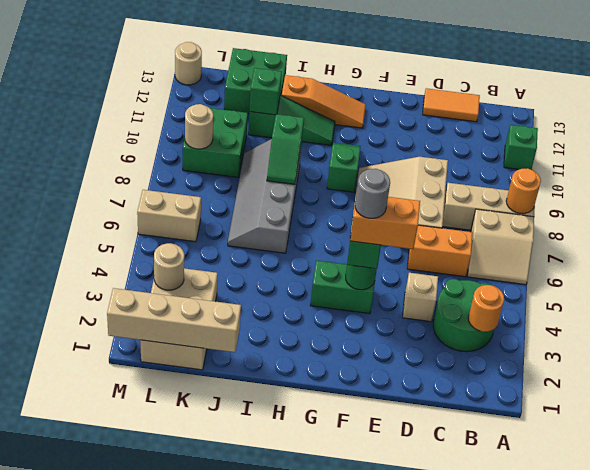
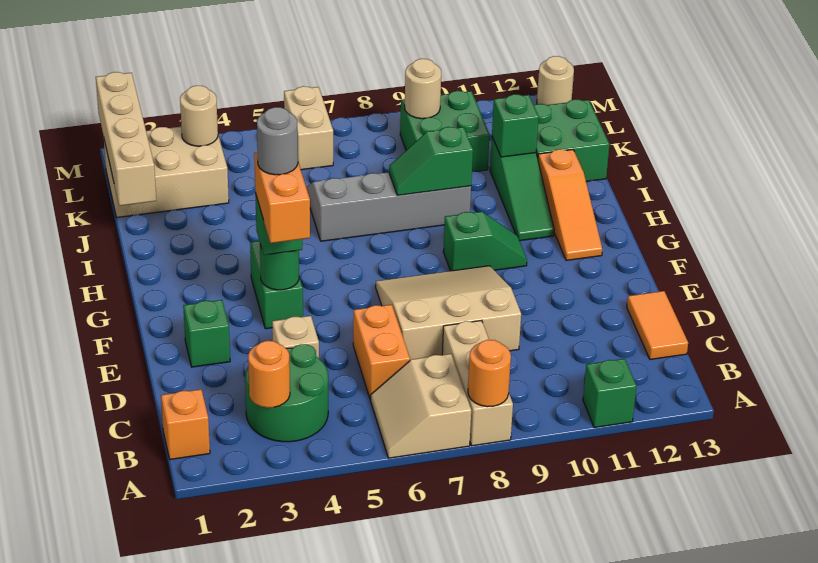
none -> orange 1x1 brick [161,389,210,459]
none -> green 1x1 brick [183,300,230,367]

